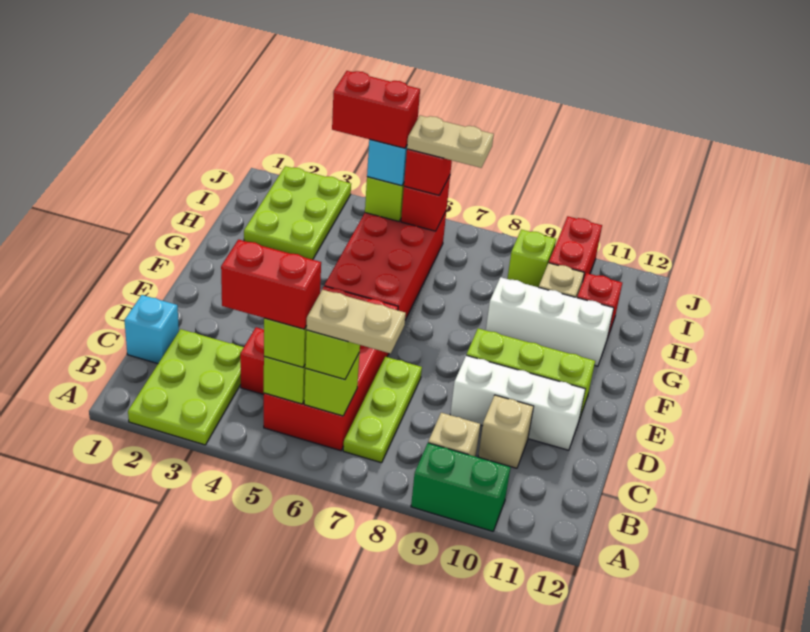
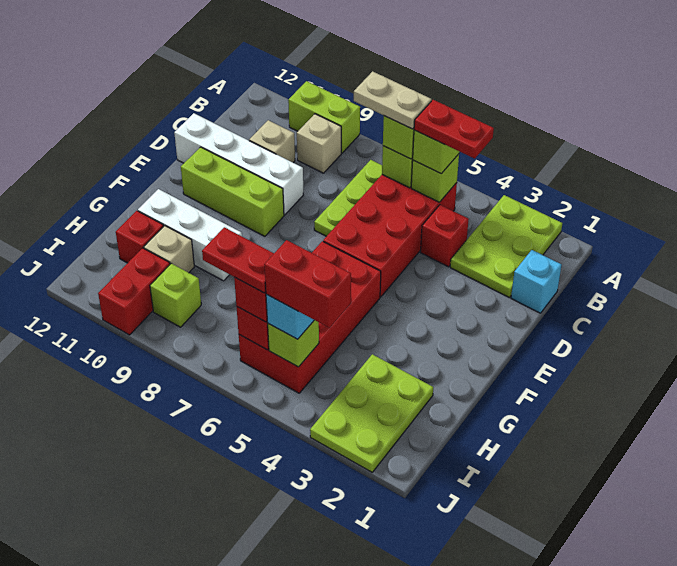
green 1x2 brick [411,443,511,531] -> lime 1x2 brick [288,81,360,153]
red 1x2 brick [221,240,321,329] -> red 1x2 plate [414,100,494,159]
white 1x3 brick [450,355,585,450] -> white 1x4 brick [174,113,303,215]
tan 1x2 plate [407,116,494,168] -> red 1x2 plate [202,227,274,293]

